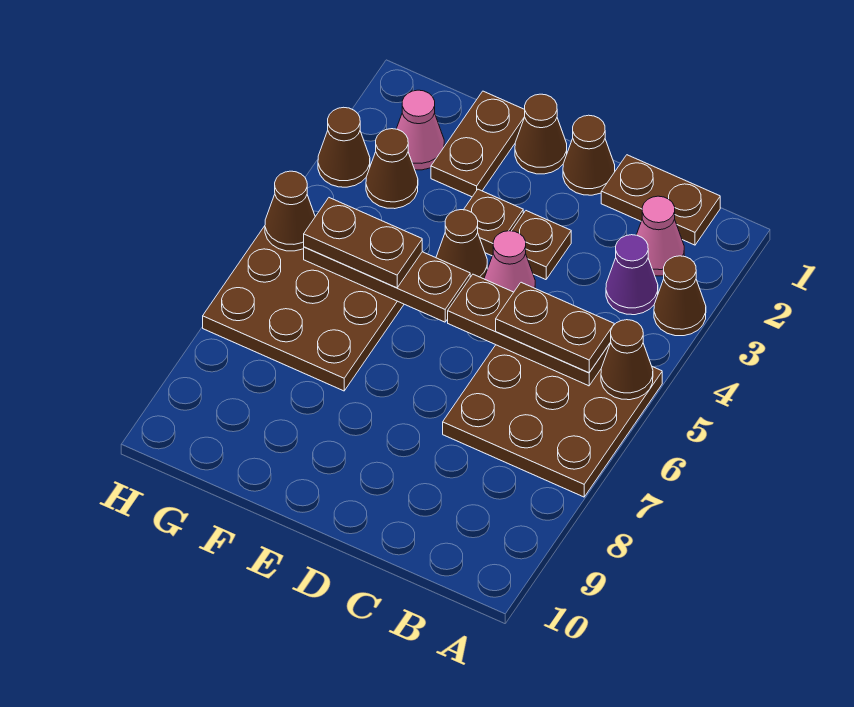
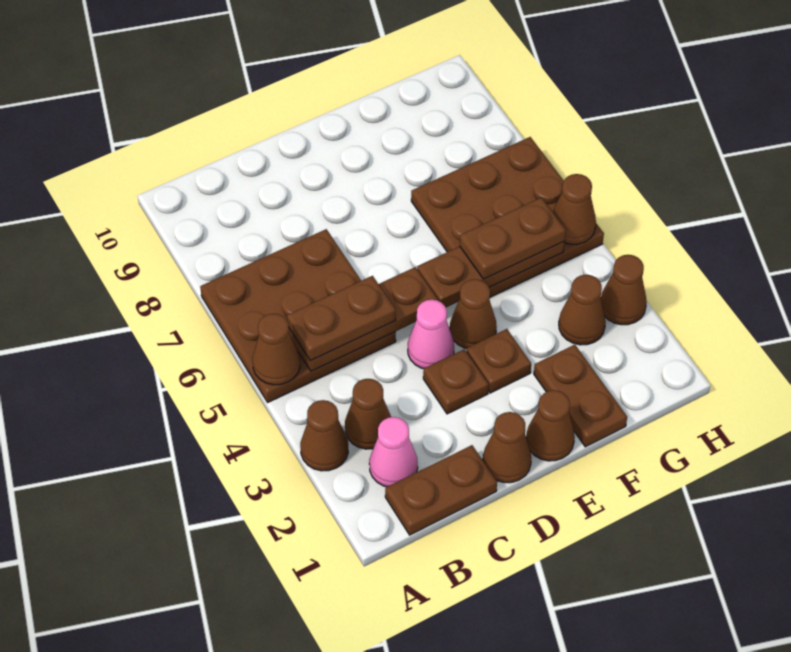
purple 1x1 cone [606,235,658,315] -> brown 1x1 cone [345,379,391,449]
pink 1x1 cone [397,90,444,170] -> none

